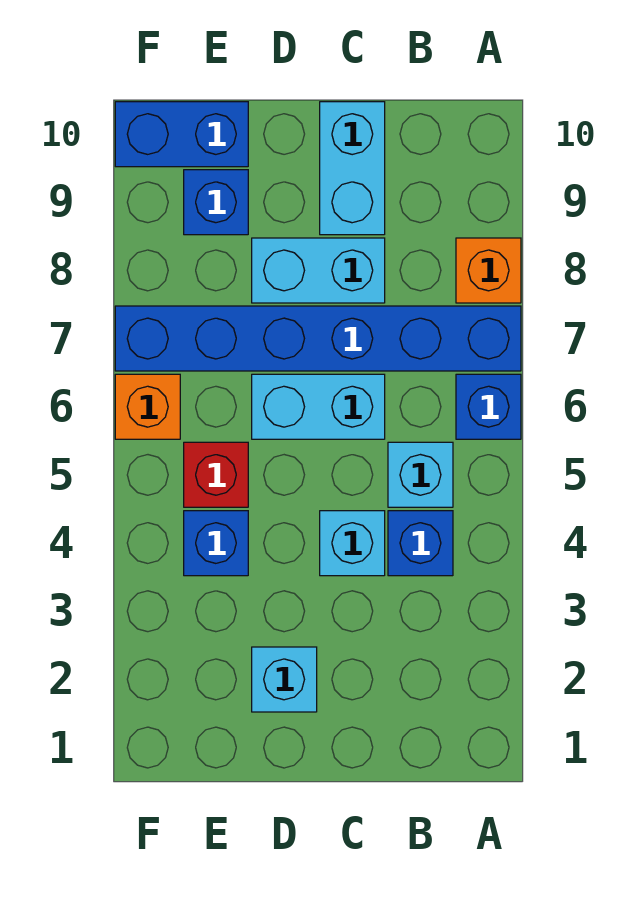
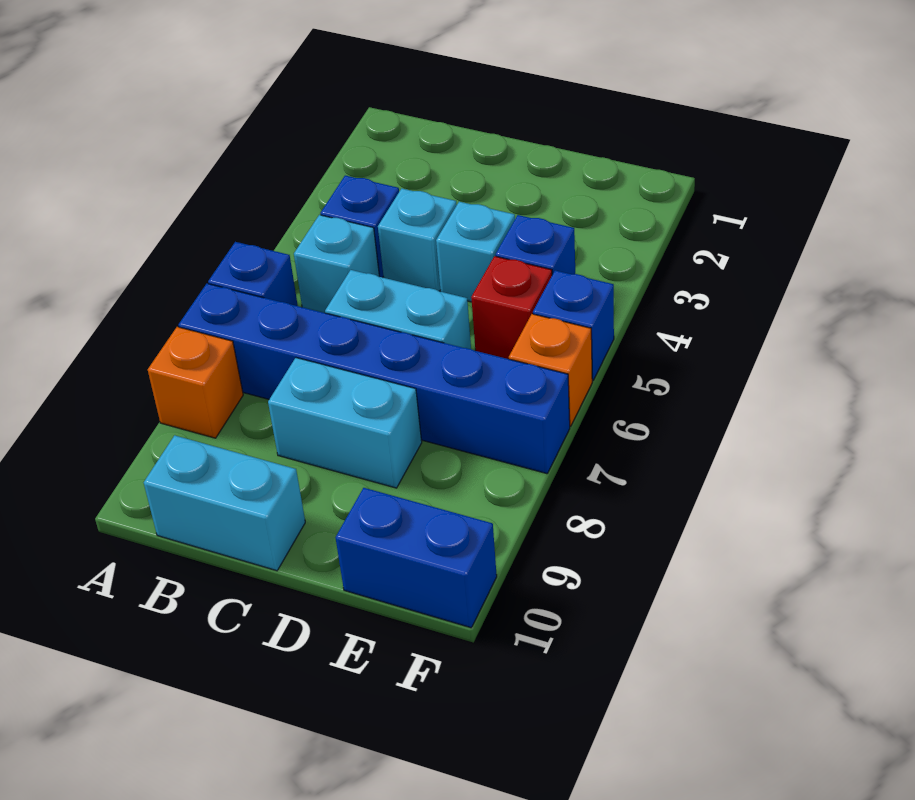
cyan 1x2 brick [320,102,385,235] -> cyan 1x2 brick turned to [144,435,305,571]
cyan 1x1 brick [252,647,317,712] -> cyan 1x1 brick moved to [436,202,515,302]
blue 1x1 brick [184,170,248,235] -> blue 1x1 brick moved to [533,270,614,381]

